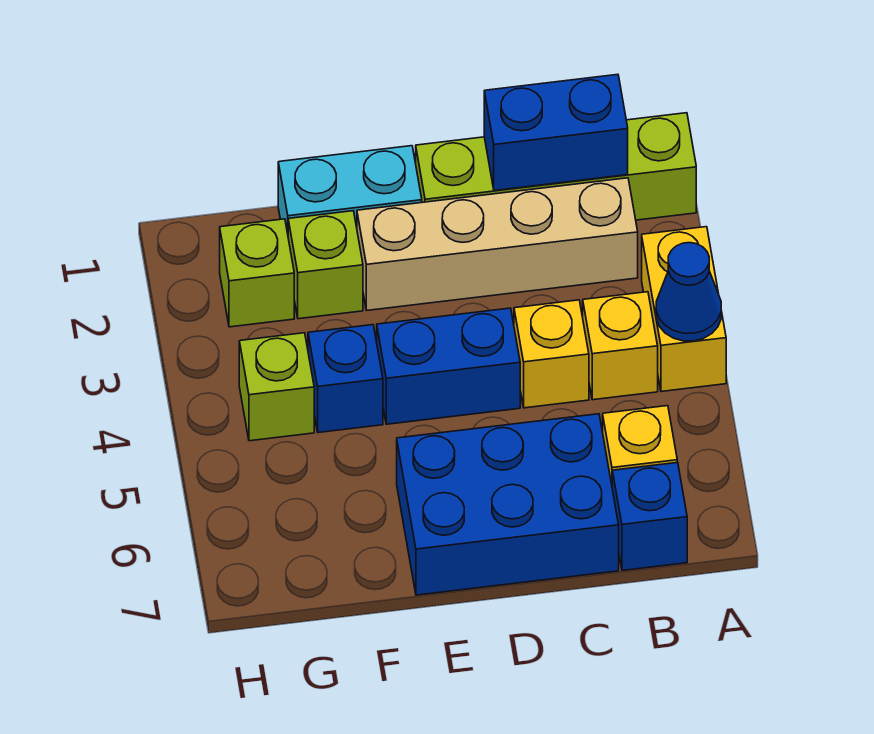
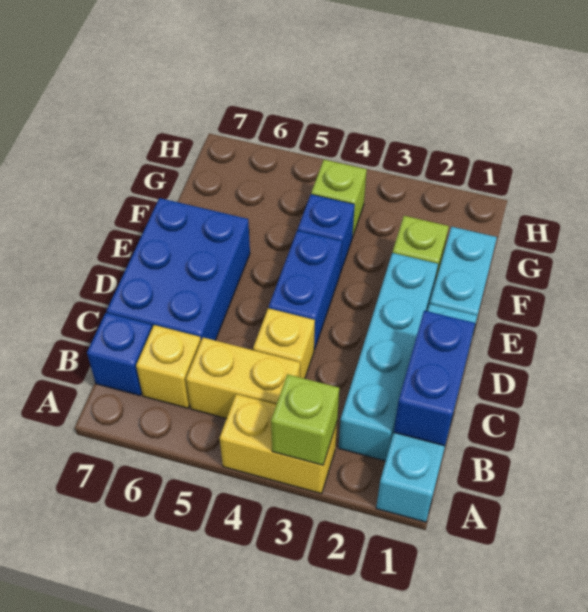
lime 1x4 brick [416,113,696,220] -> cyan 1x4 brick [376,304,477,522]
blue 1x1 cone [656,243,721,341] -> none
tan 1x4 brick [357,178,638,310] -> cyan 1x4 brick [338,253,438,461]
yellow 1x1 brick [583,292,658,400] -> yellow 1x2 brick [186,338,300,419]
lime 1x1 brick [220,219,294,327] -> lime 1x1 brick moved to [271,374,339,465]

